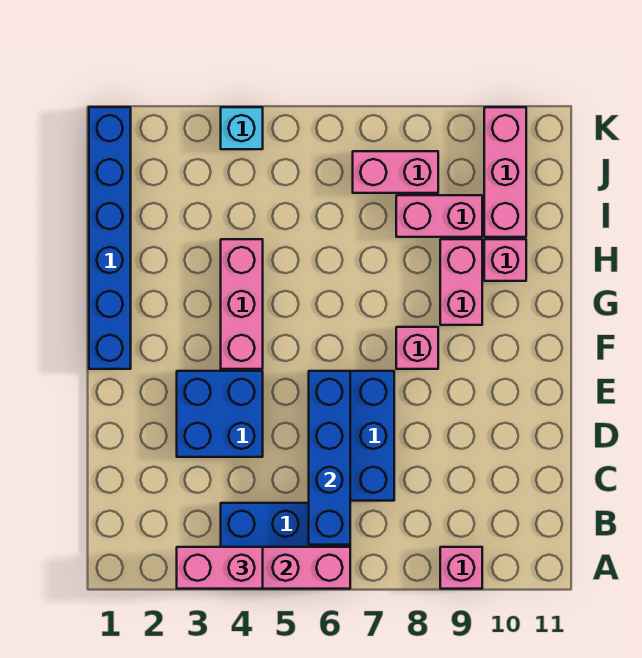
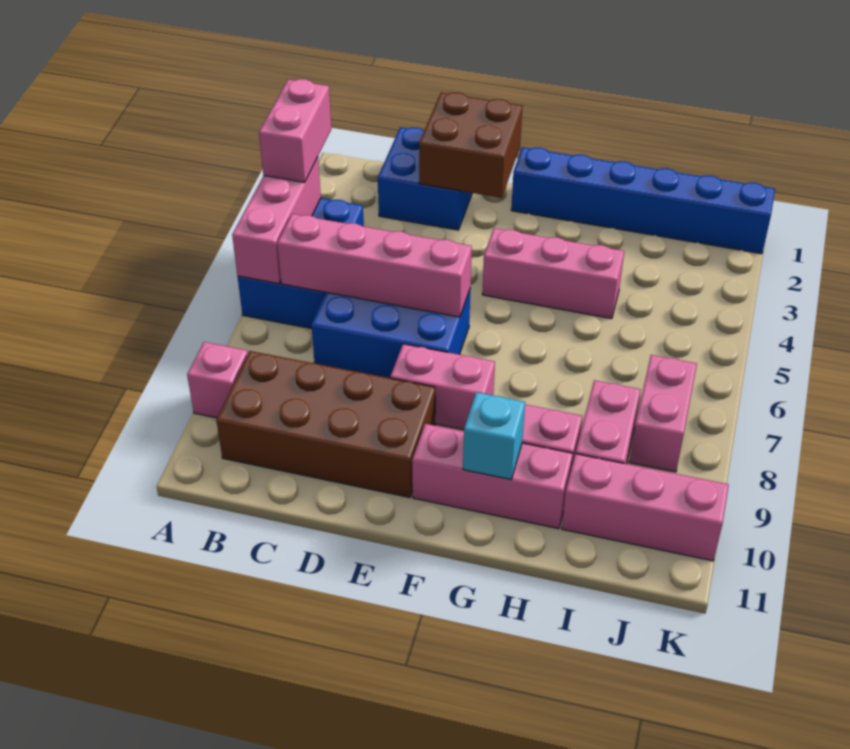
blue 1x4 brick [309,371,350,545] -> pink 1x4 brick [277,214,472,317]
none -> brown 2x4 brick [216,351,435,498]
none -> brown 2x2 brick [419,93,523,198]
blue 2x2 brick [177,371,263,457] -> blue 2x2 brick moved to [378,127,472,230]
pink 1x1 brick [396,327,438,369] -> pink 1x2 brick [390,344,495,430]
pink 1x1 brick [484,239,526,281] -> pink 1x3 brick [412,424,573,529]
cyan 1x1 brick [221,107,263,149] -> cyan 1x1 brick moved to [463,392,525,479]

